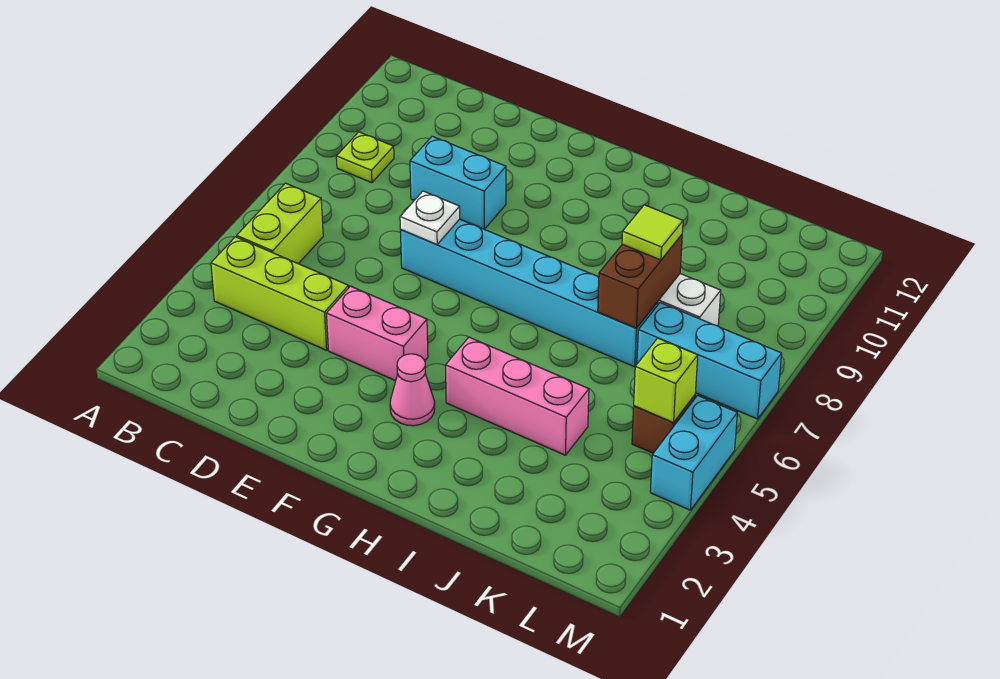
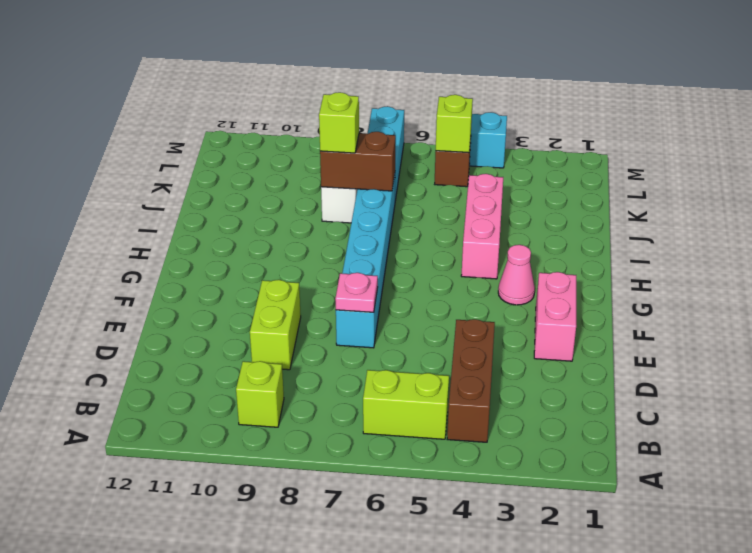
lime 1x3 brick [211,237,349,350] -> brown 1x3 brick [447,319,495,442]
lime 1x1 plate [336,132,394,183] -> lime 1x1 brick [236,361,284,427]
cyan 1x2 brick [410,136,506,229] -> lime 1x2 brick [250,280,301,370]
pink 1x2 brick [326,286,428,381] -> pink 1x2 brick moved to [534,272,576,361]
white 1x1 plate [400,191,460,245] -> pink 1x1 plate [335,273,378,312]
lime 1x1 tile [622,205,683,260] -> lime 1x1 brick [319,92,359,153]

